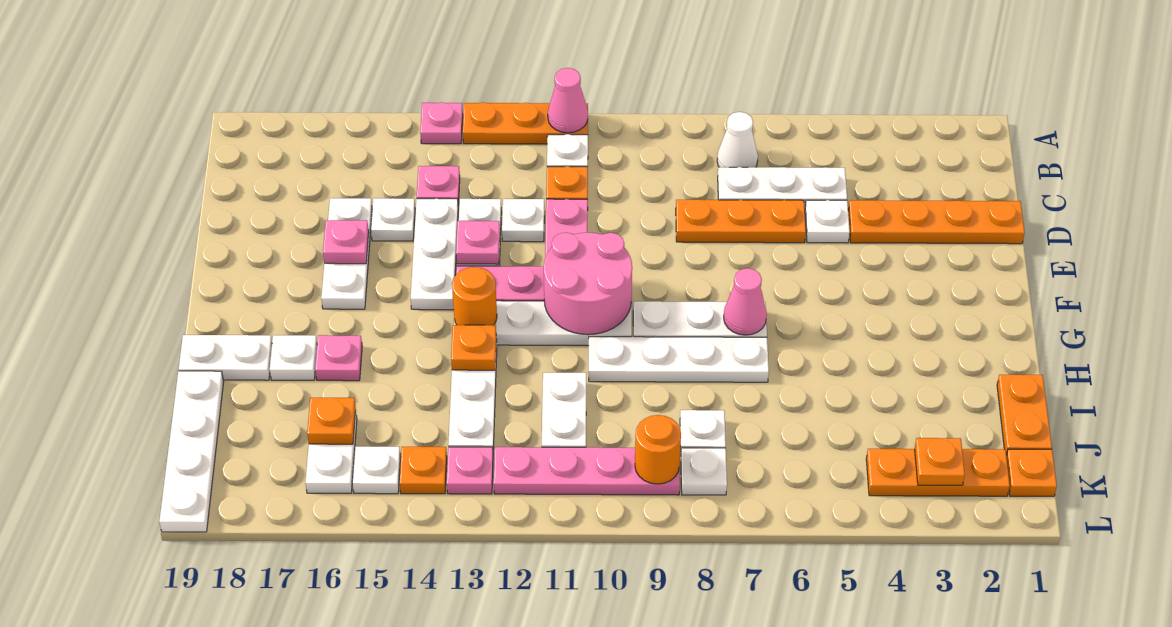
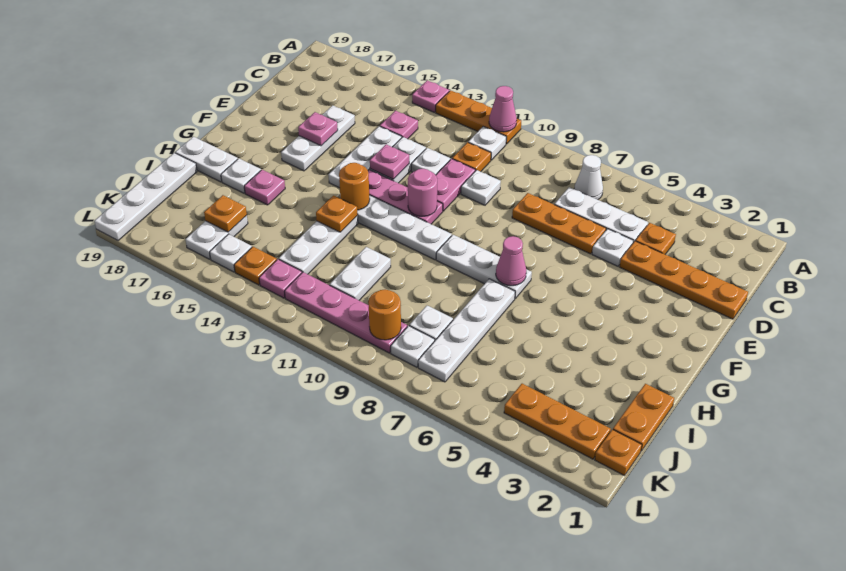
white 1x1 plate [371,198,415,241] -> white 1x1 plate moved to [461,170,501,205]
pink 2x2 round brick [544,232,632,335] -> pink 1x1 round brick [408,169,437,216]
white 1x4 plate [589,337,769,382] -> white 1x4 plate turned to [418,279,515,382]
orange 1x1 plate [915,438,965,485] -> orange 1x1 plate moved to [636,223,676,254]

